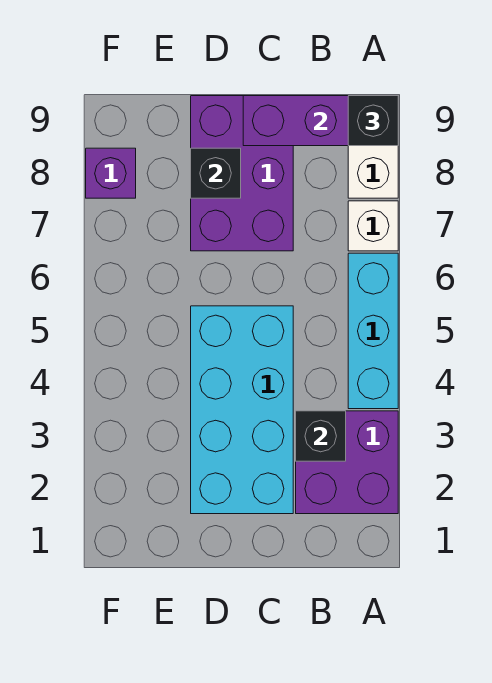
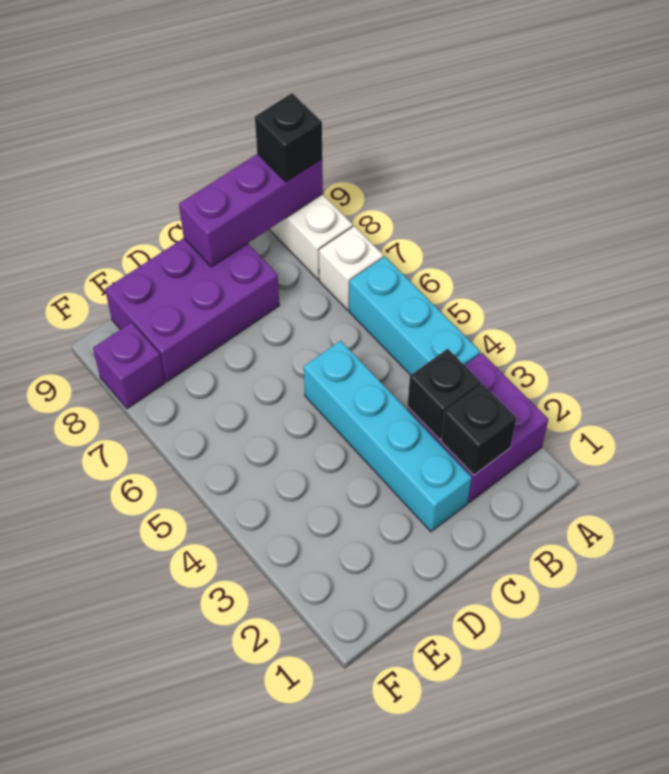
cyan 2x4 brick [191,306,293,514] -> cyan 1x4 brick [304,341,472,532]
purple 2x3 brick [191,96,293,251] -> purple 2x3 brick turned to [105,238,279,382]
black 1x1 brick [191,148,241,198] -> black 1x1 brick moved to [441,384,516,475]

